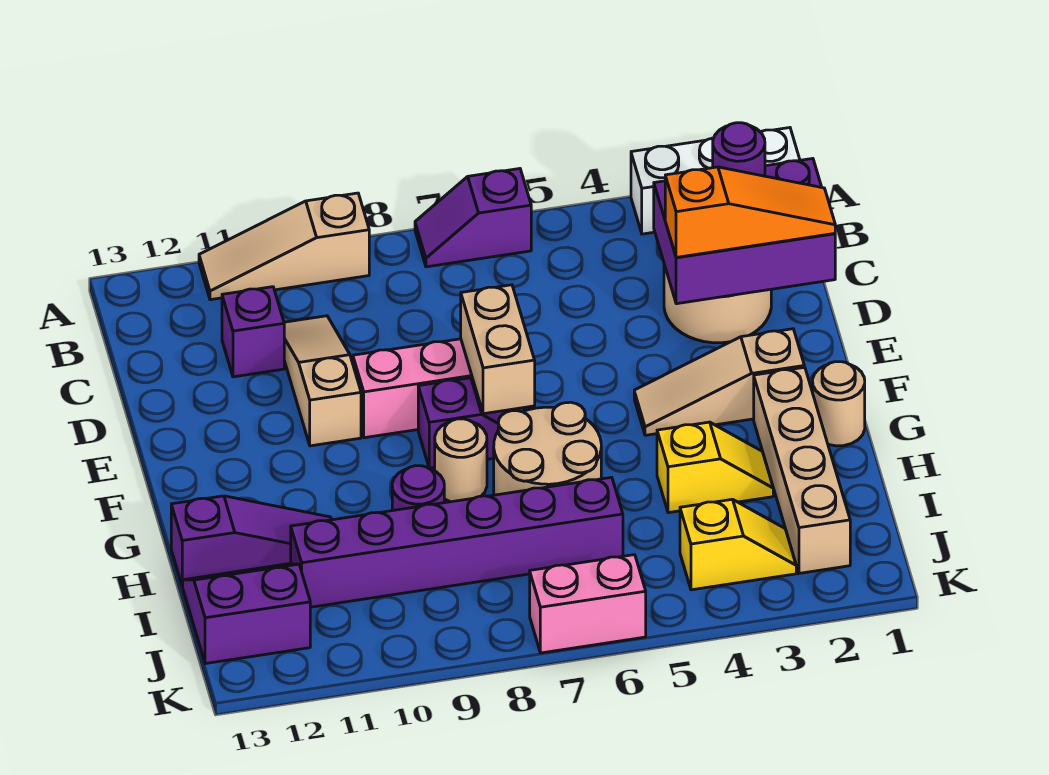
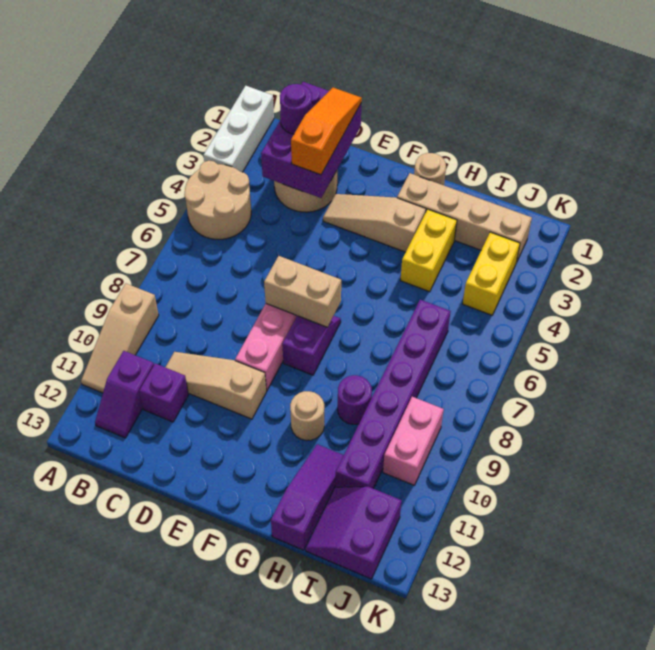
purple 1x2 slope [415,169,531,267] -> purple 1x2 slope moved to [95,351,154,438]
tan 1x3 slope [634,329,804,435] -> tan 1x3 slope turned to [323,194,426,252]
tan 2x2 round brick [494,402,601,495] -> tan 2x2 round brick moved to [184,161,251,239]
tan 1x1 round brick [435,419,487,502] -> tan 1x1 round brick moved to [290,391,324,440]
yellow 1x2 slope [657,422,773,513] -> yellow 1x2 brick [400,209,457,292]
yellow 1x2 slope [680,499,796,590] -> yellow 1x2 brick [463,232,520,315]
pink 1x2 brick [530,555,646,653] -> pink 1x2 brick moved to [383,397,444,485]

